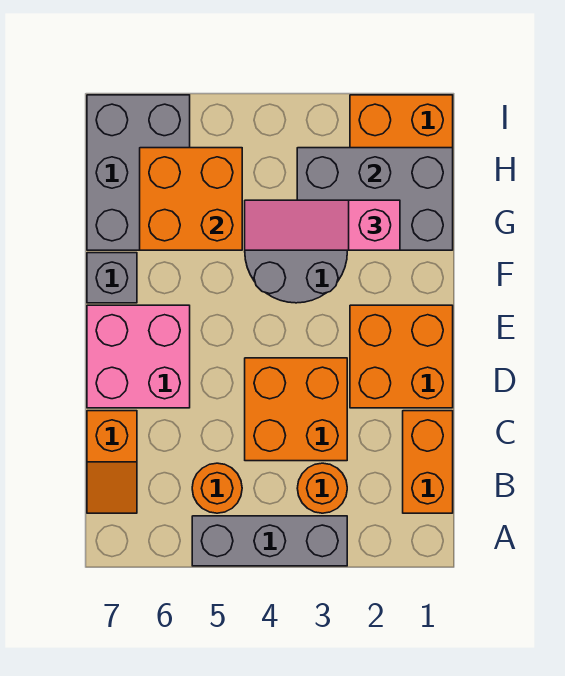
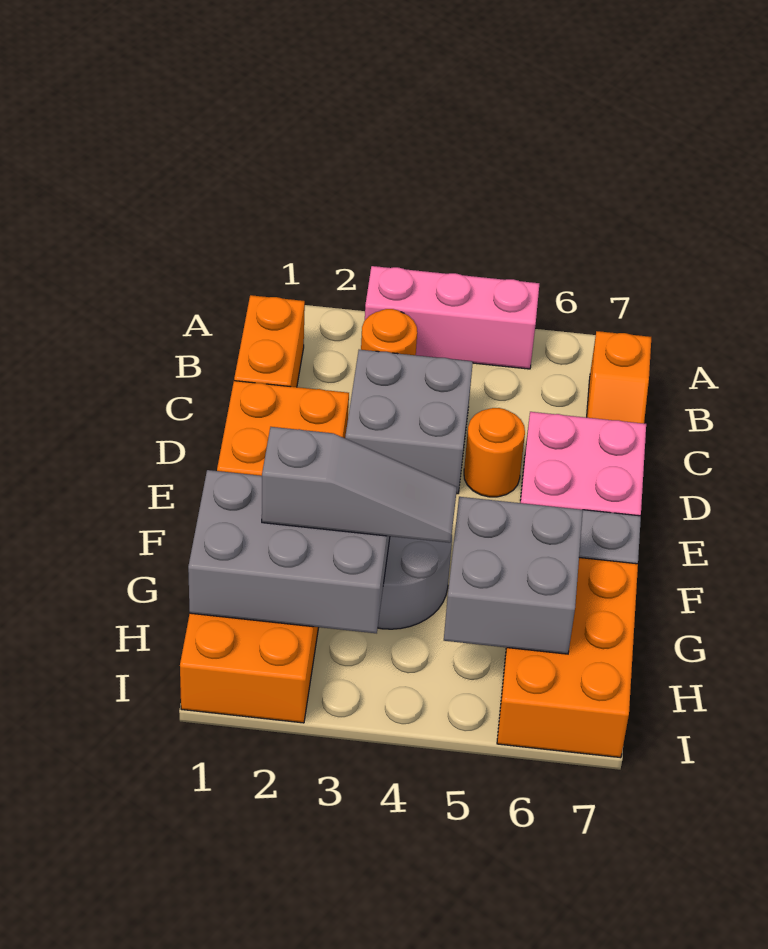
grey 1x3 brick [192,516,347,566] -> pink 1x3 brick [365,266,539,369]
orange 1x1 round brick [192,463,242,513] -> orange 1x1 round brick moved to [464,408,525,497]
orange 1x2 slope [87,411,137,513] -> orange 1x2 slope turned to [587,331,651,424]
orange 2x2 brick [245,358,347,461] -> grey 2x2 brick [345,350,473,494]
pink 1x3 slope [245,200,400,250] -> grey 1x3 slope [262,427,457,543]
orange 2x2 brick [140,148,242,250] -> grey 2x2 brick [444,497,583,654]
grey 2x3 brick [87,95,190,250] -> orange 2x3 brick [497,558,638,758]

